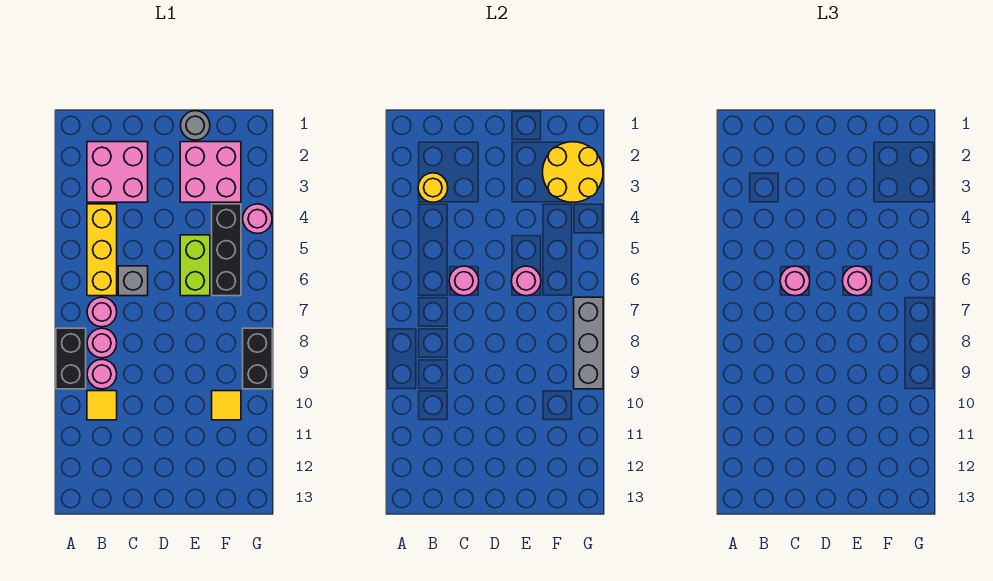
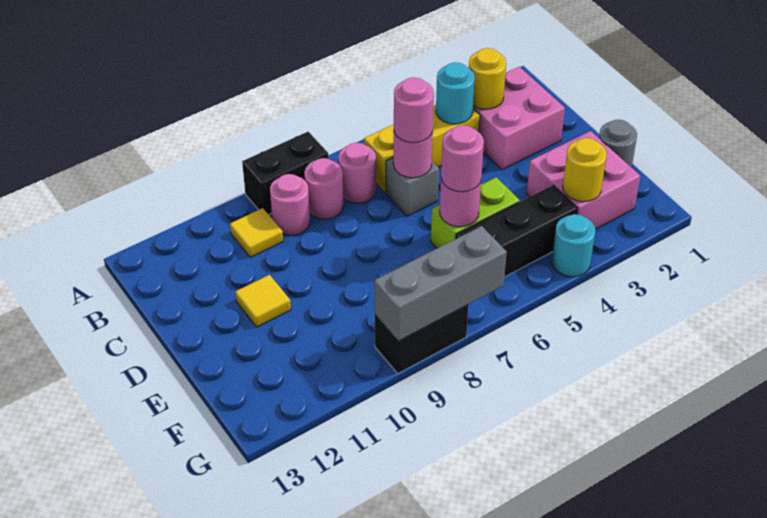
none -> cyan 1x1 round brick [436,62,475,124]
yellow 2x2 round brick [543,142,603,202] -> yellow 1x1 round brick [563,138,607,202]
yellow 1x1 tile [212,391,241,420] -> yellow 1x1 tile moved to [235,275,291,327]
pink 1x1 round brick [243,204,272,234] -> cyan 1x1 round brick [552,214,596,277]

